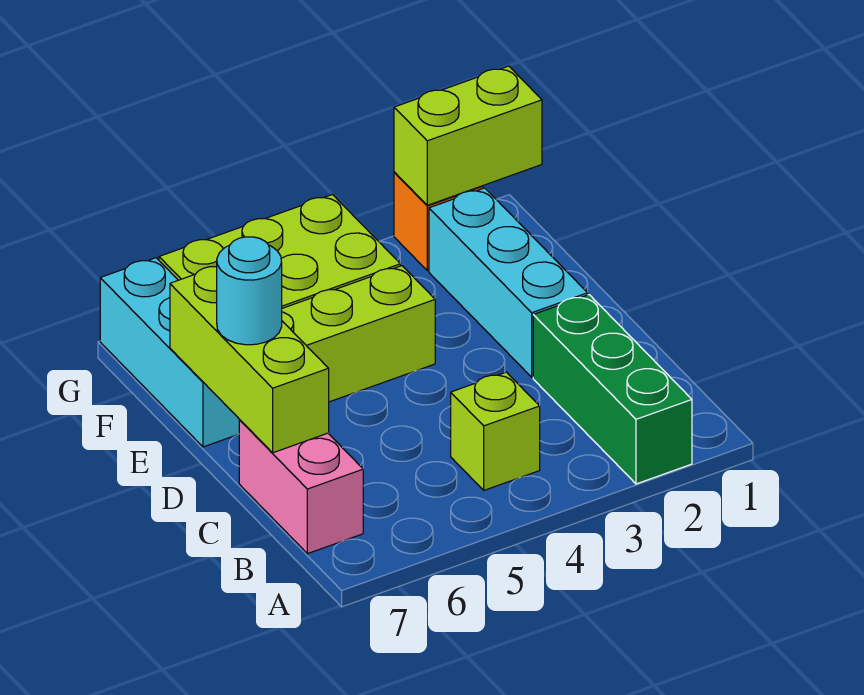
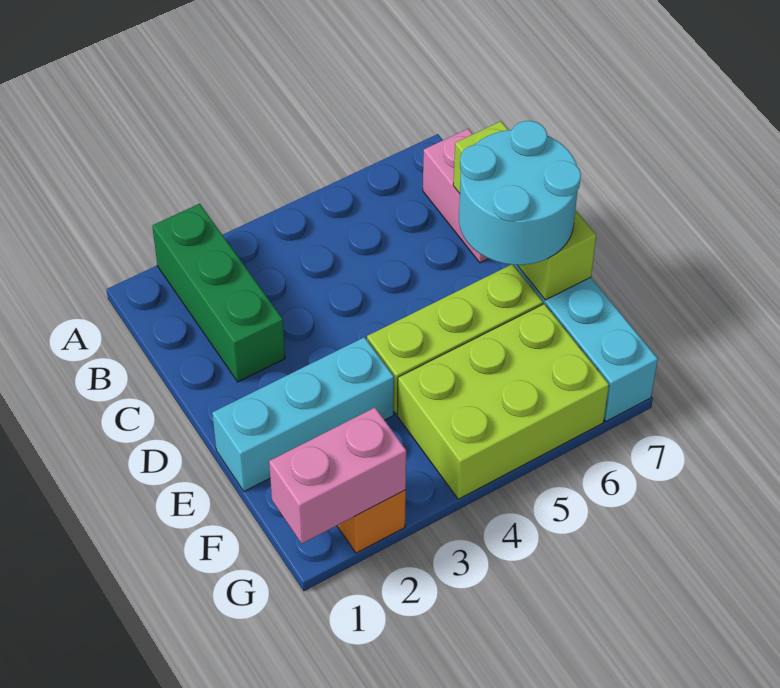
lime 1x1 brick [451,372,540,490] -> none
cyan 1x3 brick [429,188,588,377] -> cyan 1x3 brick turned to [212,337,394,491]
cyan 1x1 round brick [217,237,282,345] -> cyan 2x2 round brick [459,121,581,265]
lime 1x2 brick [394,66,542,205] -> pink 1x2 brick [269,408,406,543]

